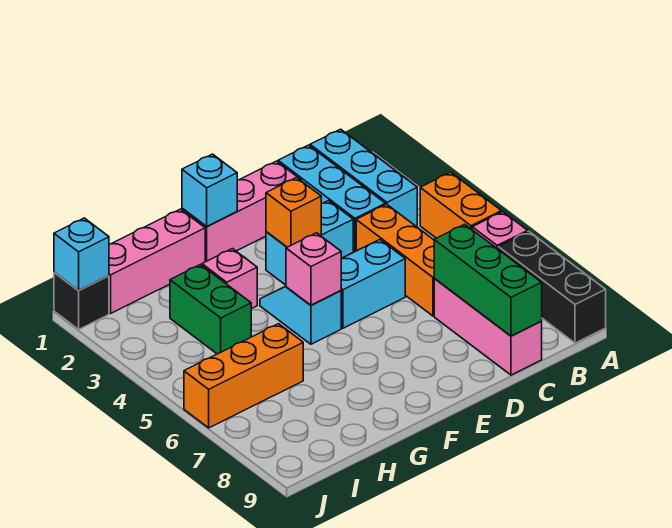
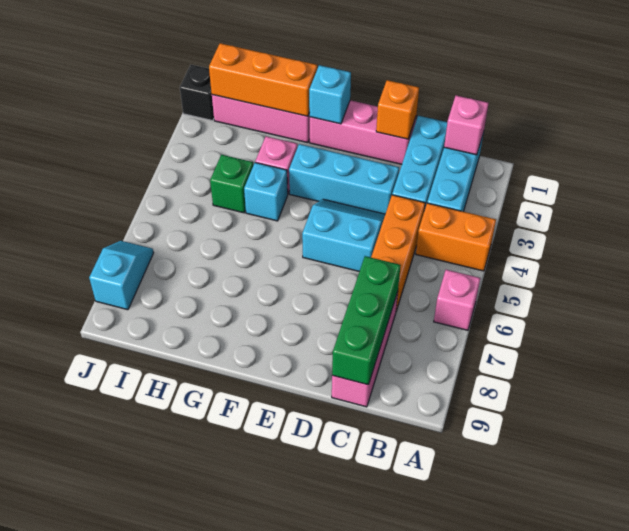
orange 1x2 brick [420,172,502,238] -> orange 1x2 brick turned to [416,203,496,271]
black 1x3 brick [498,231,606,343] -> none
cyan 1x2 brick [266,201,353,285] -> cyan 1x3 brick [289,144,399,214]
orange 1x1 brick [266,178,321,247] -> orange 1x1 brick moved to [376,80,419,139]
cyan 1x2 slope [260,286,341,344] -> cyan 1x2 slope moved to [89,241,153,310]
pink 1x1 brick [286,233,341,305] -> pink 1x1 brick moved to [444,96,489,155]
green 1x2 brick [170,265,251,354] -> green 1x1 brick [210,155,253,213]
orange 1x3 brick [184,324,303,428] -> orange 1x3 brick moved to [209,43,317,116]
cyan 1x1 brick [54,218,109,291] -> cyan 1x1 brick moved to [244,163,288,221]

